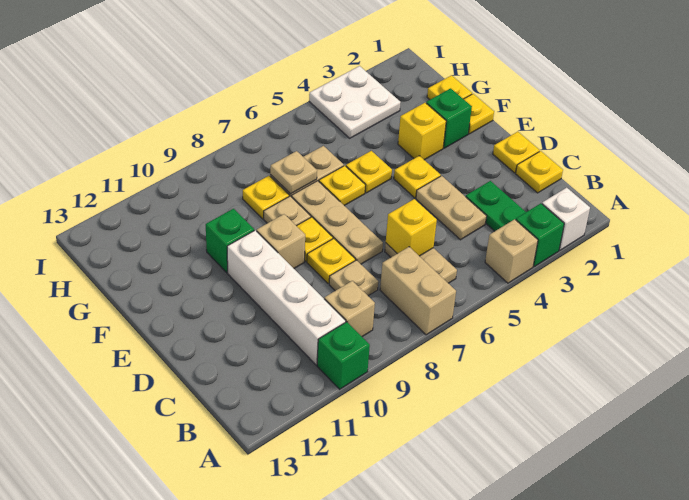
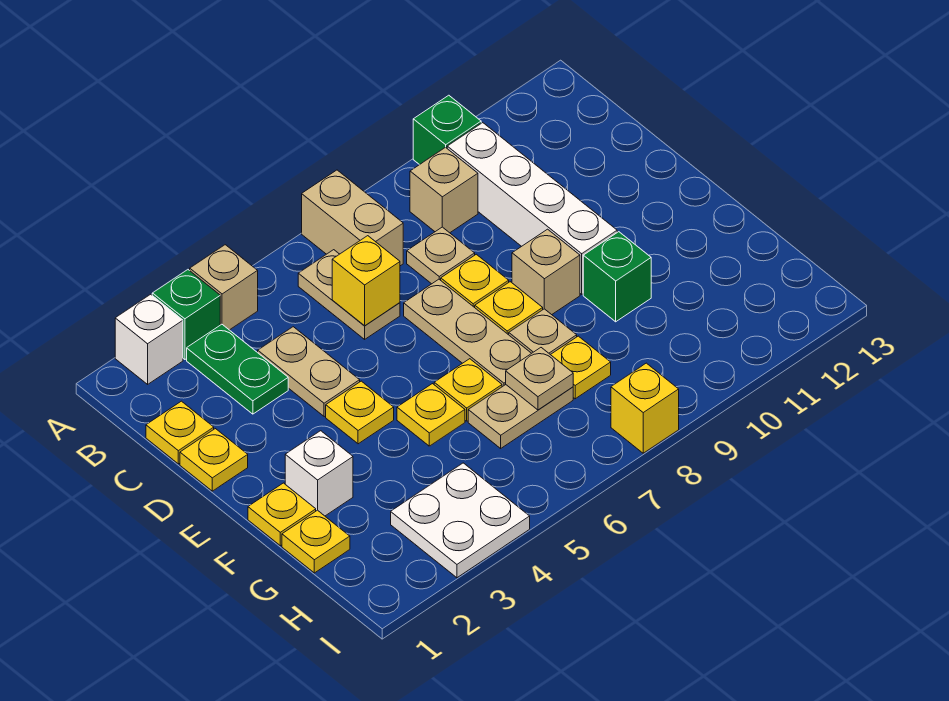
green 1x1 brick [426,88,472,148] -> white 1x1 brick [285,431,353,516]
yellow 1x1 brick [398,103,446,160] -> yellow 1x1 brick moved to [611,363,679,453]

